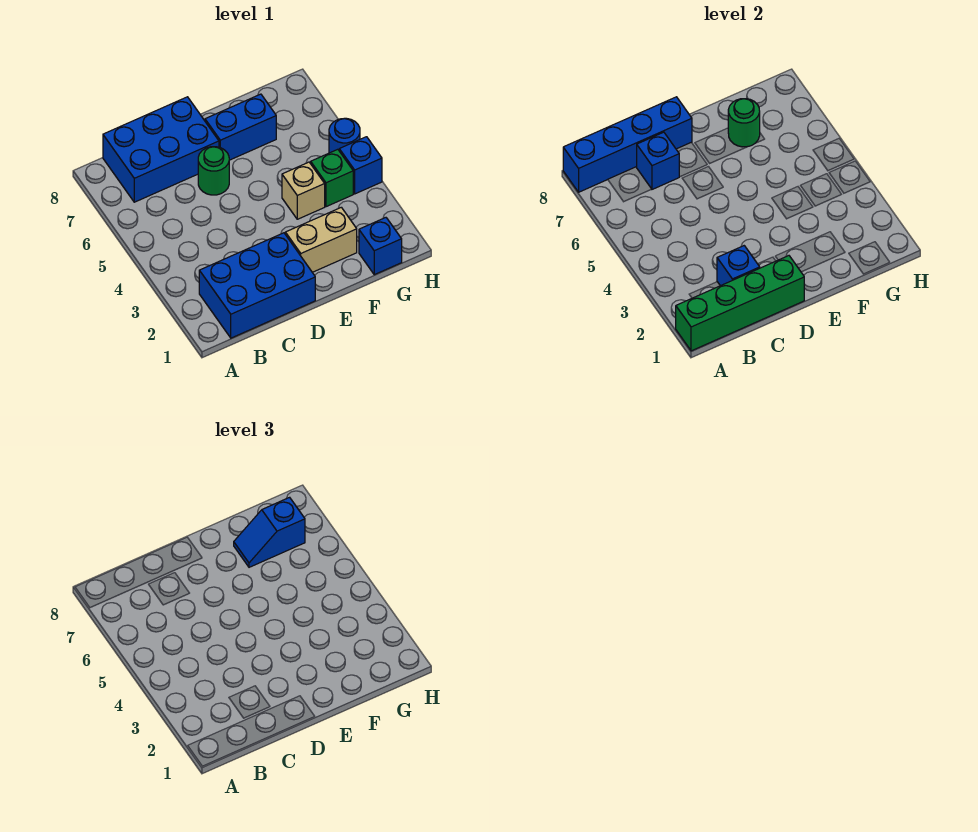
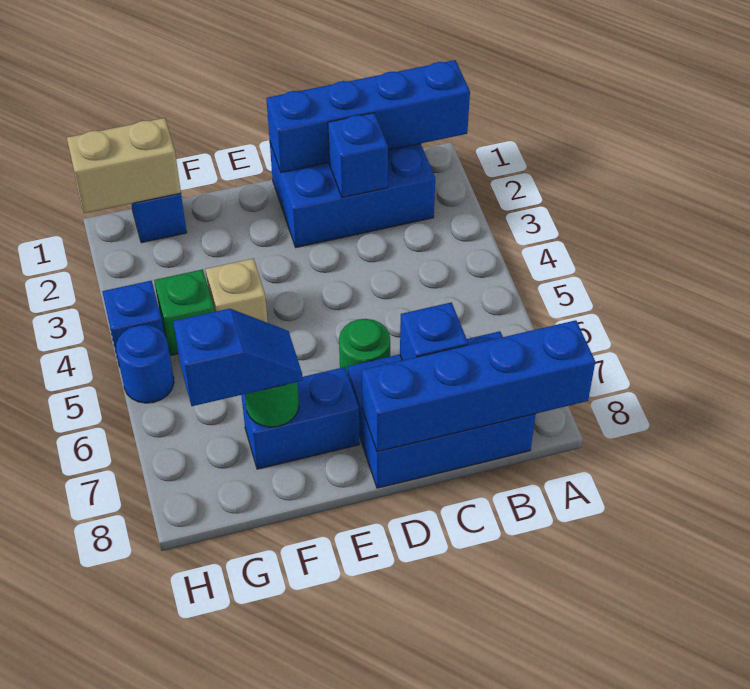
green 1x4 brick [676,256,804,351] -> blue 1x4 brick [266,60,470,172]
tan 1x2 brick [285,207,357,272] -> tan 1x2 brick moved to [67,118,181,213]

